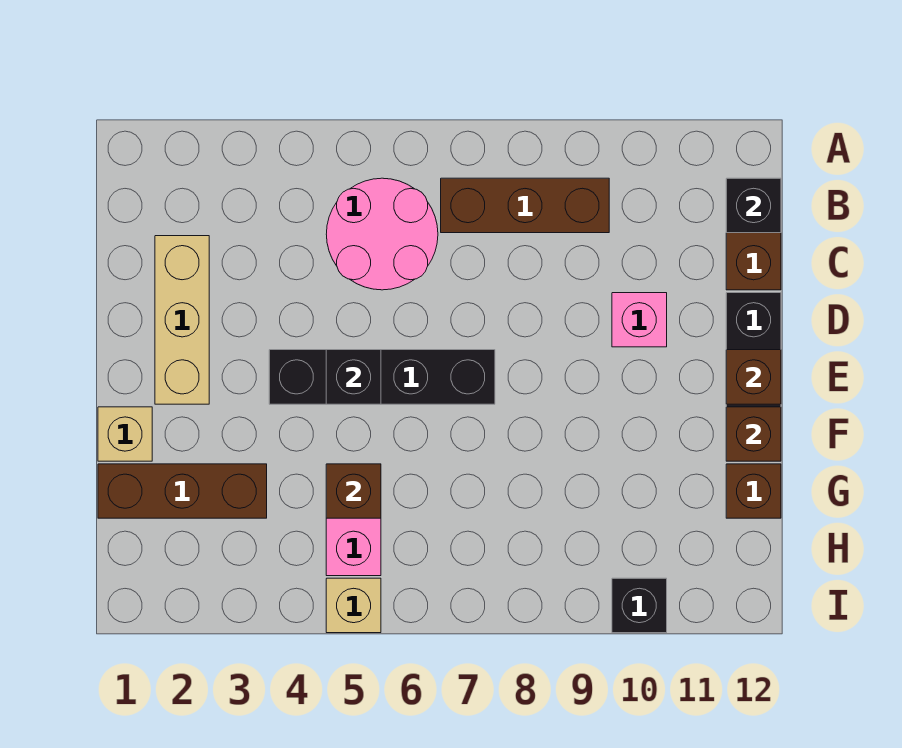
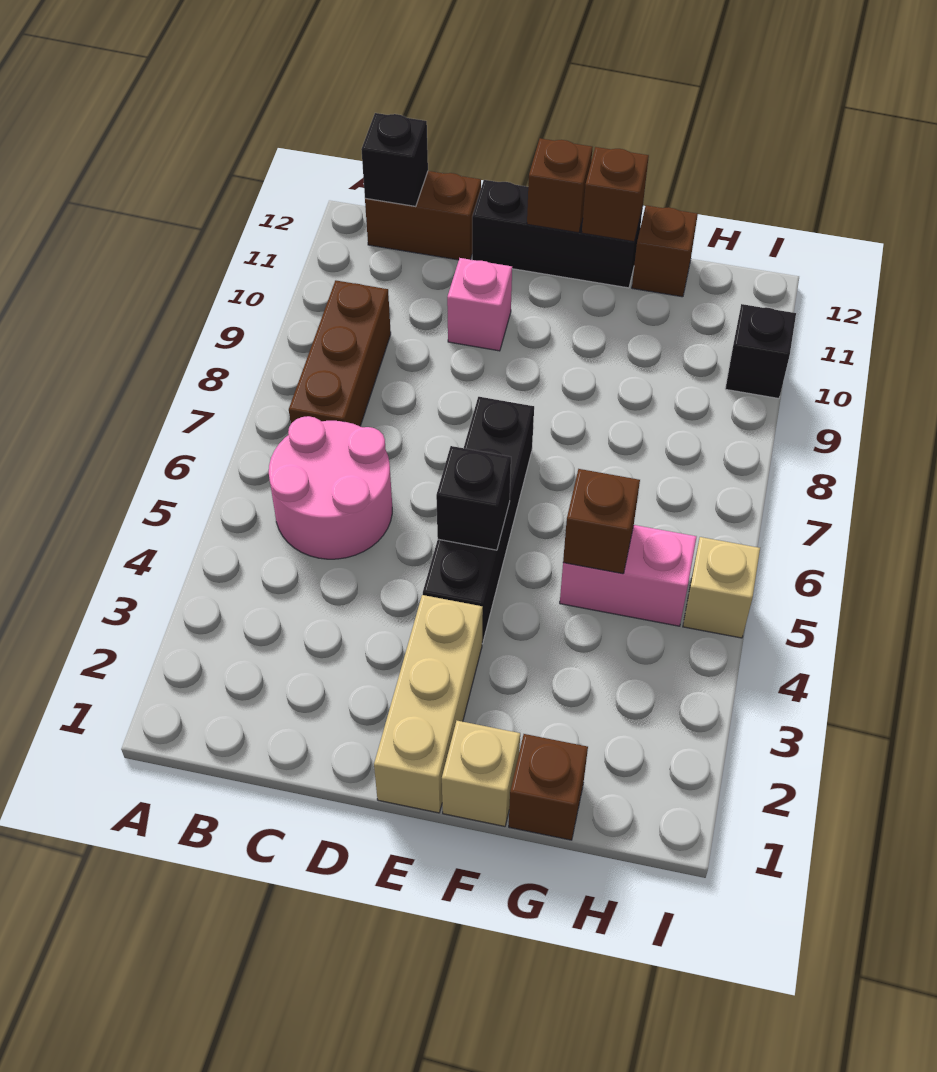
tan 1x3 brick [155,236,209,404] -> tan 1x3 brick turned to [374,595,483,813]
brown 1x3 brick [98,464,267,518] -> brown 1x1 brick [509,734,588,840]

